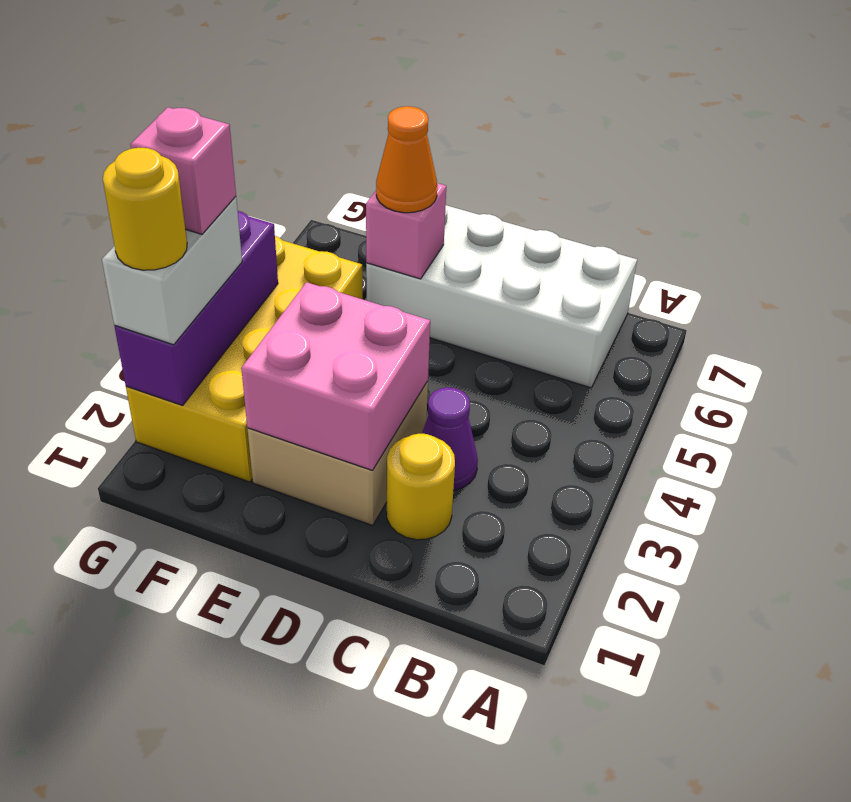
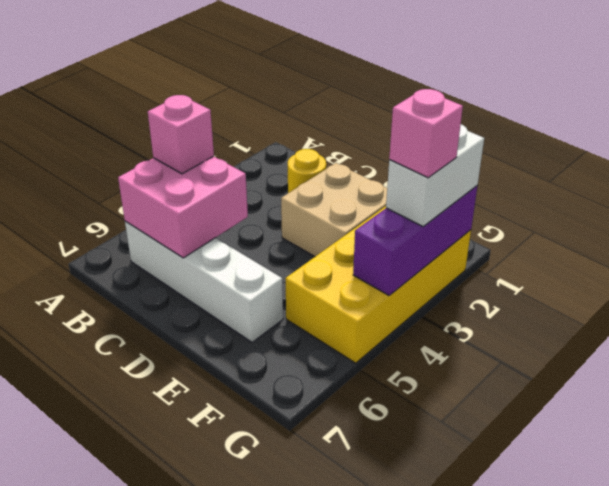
white 2x4 brick [366,205,637,388] -> white 1x4 brick [125,221,283,342]
purple 1x1 cone [422,387,478,491] -> none
pink 2x2 brick [241,282,430,471] -> pink 2x2 brick moved to [118,156,248,258]
pink 1x1 brick [366,183,446,279] -> pink 1x1 brick moved to [148,95,214,174]
orange 1x1 cone [376,106,437,213] -> none
yellow 1x1 round brick [103,148,187,270] -> none

